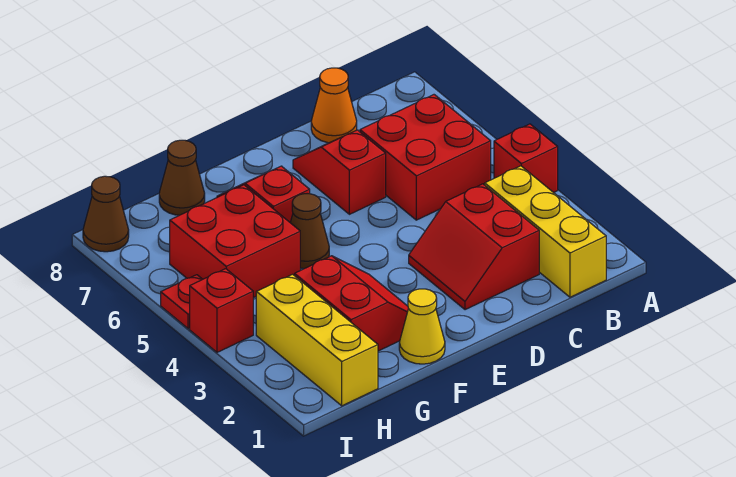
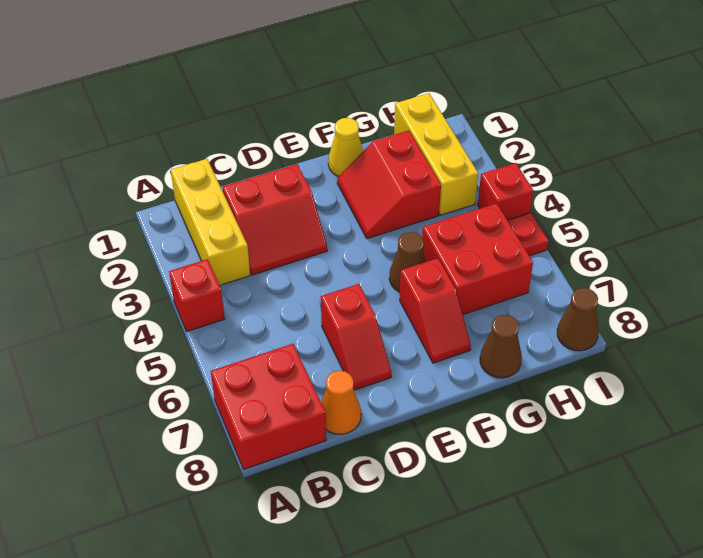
red 2x2 brick [360,95,491,220] -> red 2x2 brick moved to [211,344,326,469]
red 2x2 slope [409,184,539,310] -> red 2x2 slope turned to [223,164,327,275]

